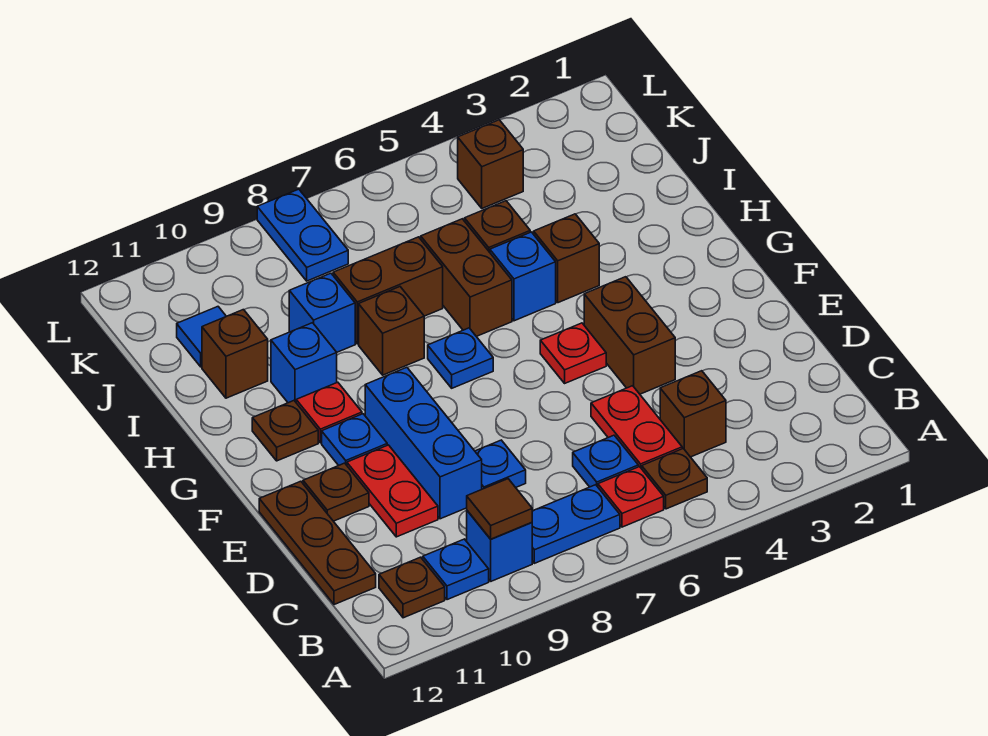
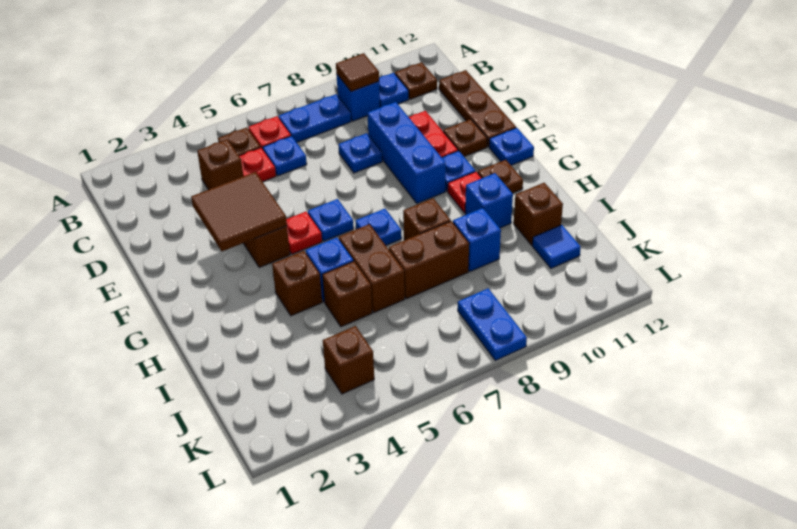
red 1x2 plate [591,386,682,469] -> red 1x1 plate [239,148,276,182]
none -> brown 2x2 tile [191,172,287,251]
none -> blue 1x1 plate [308,199,354,241]
none -> blue 1x1 plate [489,128,534,165]

